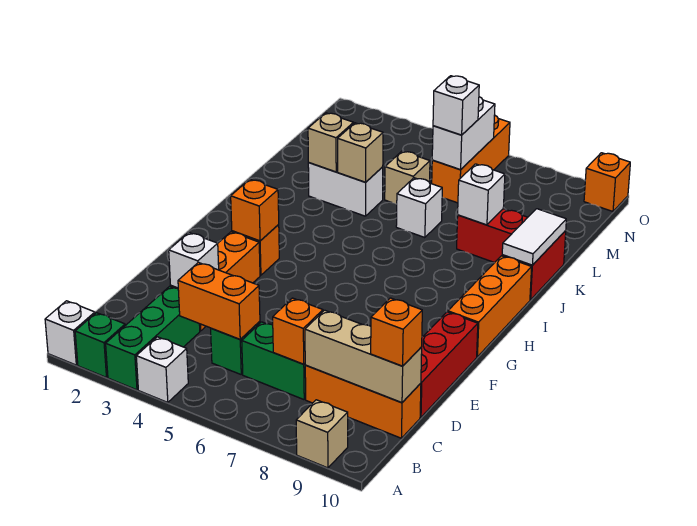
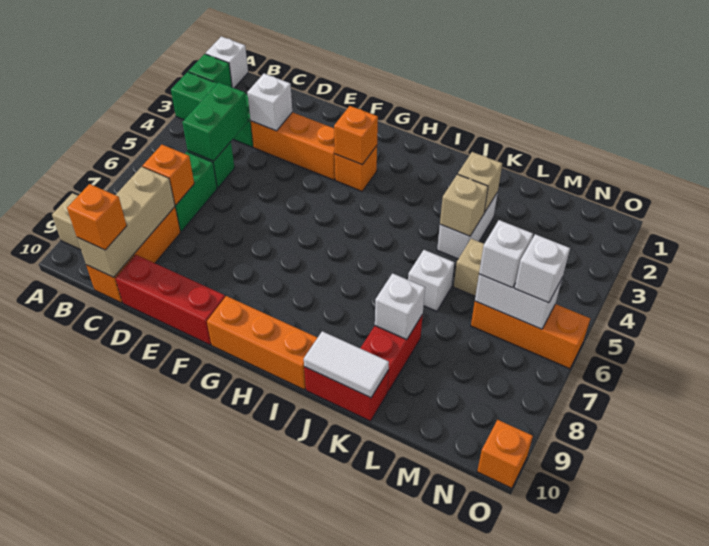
white 1x1 brick [136,337,188,403] -> white 1x1 brick moved to [515,234,570,303]
orange 1x2 brick [178,262,260,339] -> green 1x2 brick [182,82,248,161]

